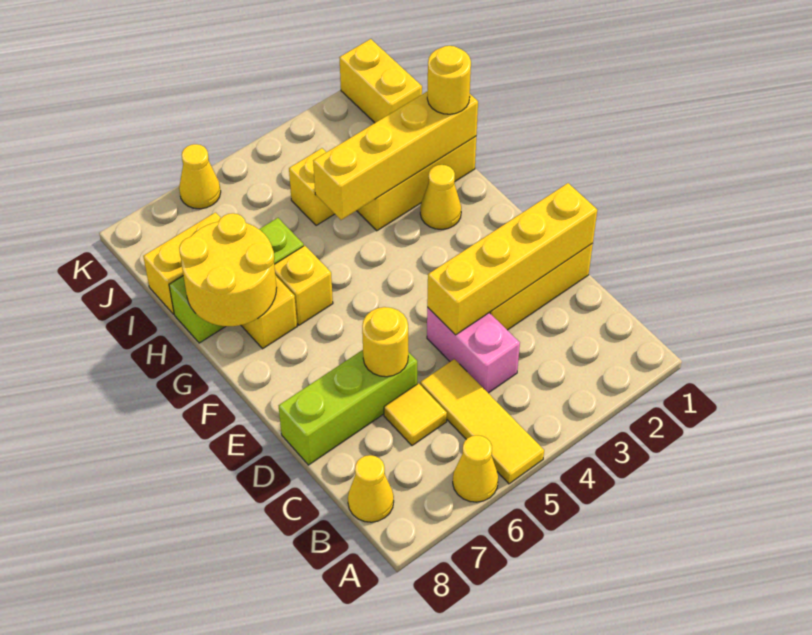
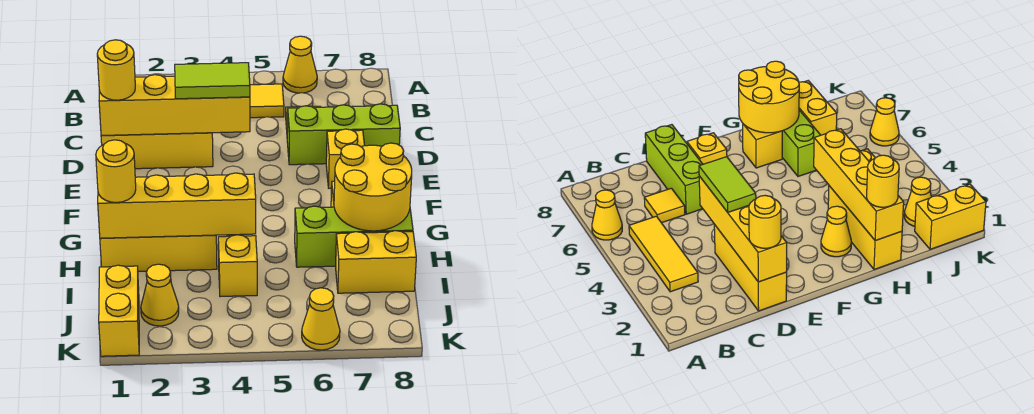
yellow 1x3 tile [420,359,544,484] -> yellow 1x3 tile turned to [250,84,284,118]
yellow 1x1 cone [348,455,394,522] -> yellow 1x1 cone moved to [141,264,179,326]
pink 1x2 brick [427,307,520,393] -> none
none -> lime 1x2 tile [175,63,250,99]
yellow 1x1 round brick [362,307,408,377] -> yellow 1x1 round brick moved to [97,40,135,100]
yellow 1x1 brick [274,246,333,325] -> yellow 1x1 brick moved to [326,129,365,188]

